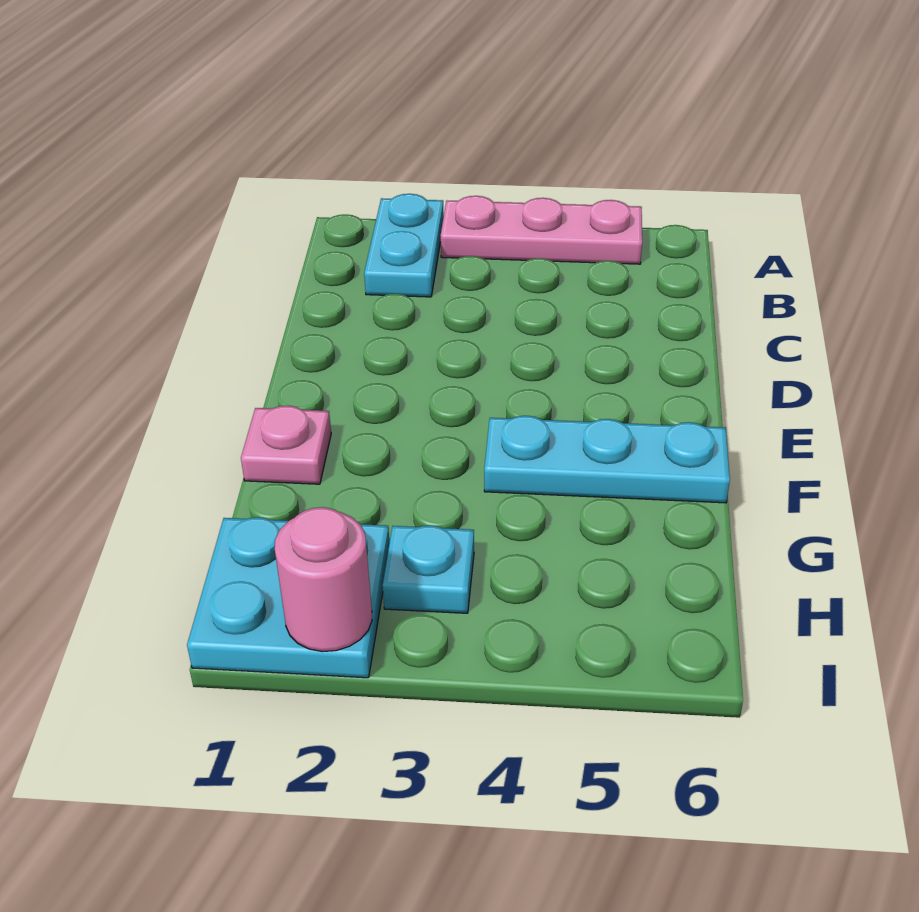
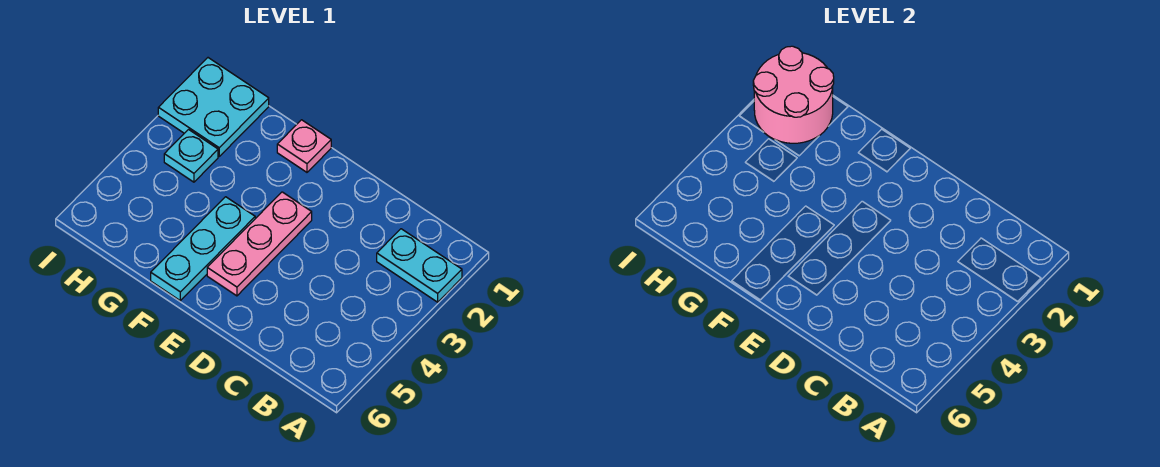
pink 1x3 plate [441,196,642,264] -> pink 1x3 plate moved to [207,192,312,296]
pink 1x1 round brick [275,507,372,652] -> pink 2x2 round brick [753,46,834,143]

